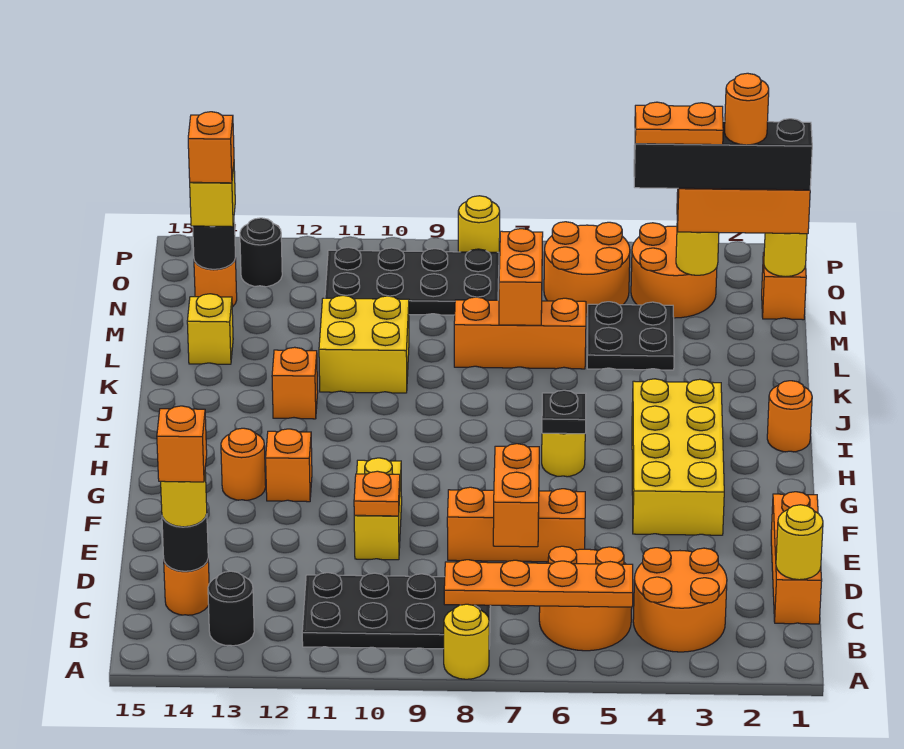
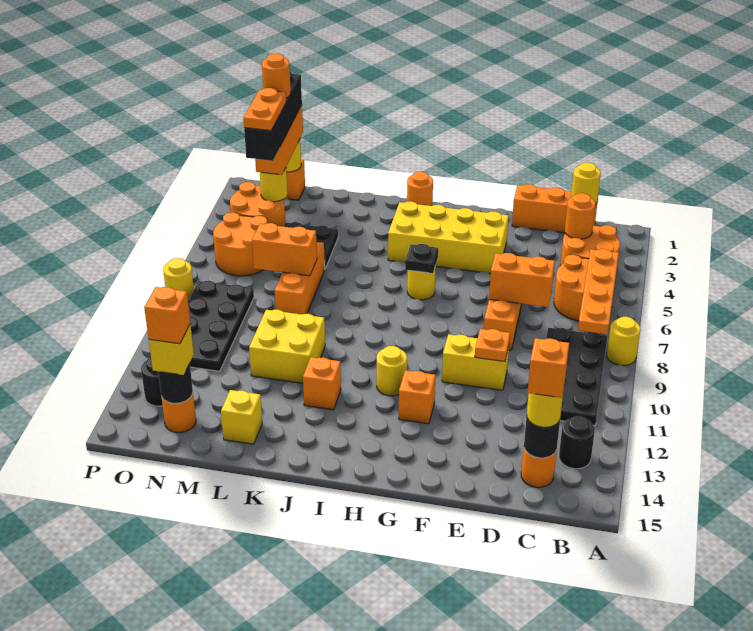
orange 1x1 round brick [221,428,266,500] -> orange 1x1 round brick moved to [565,193,596,239]
none -> yellow 1x1 round brick [377,346,407,396]

